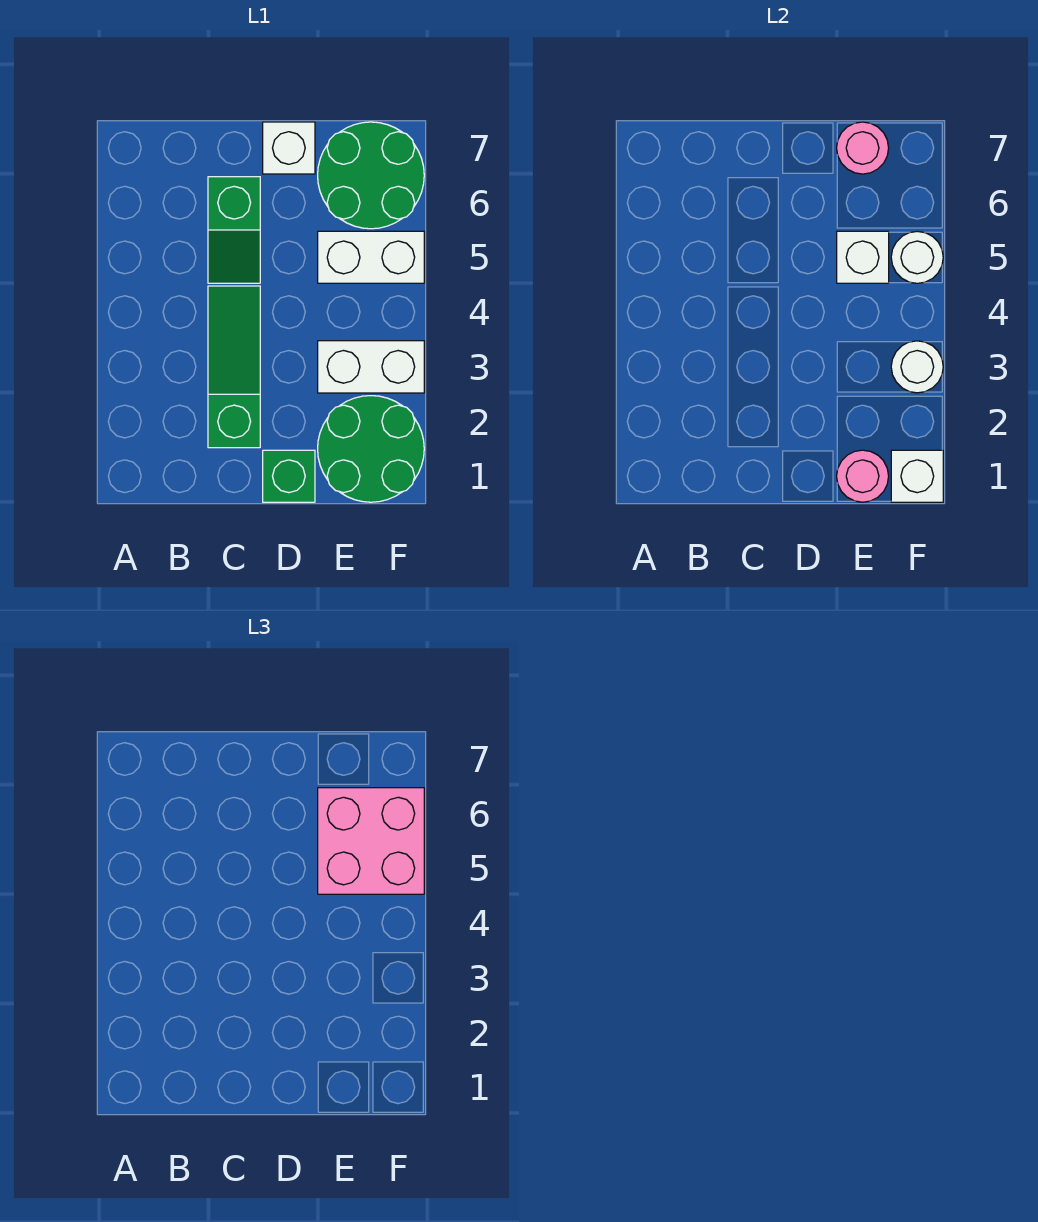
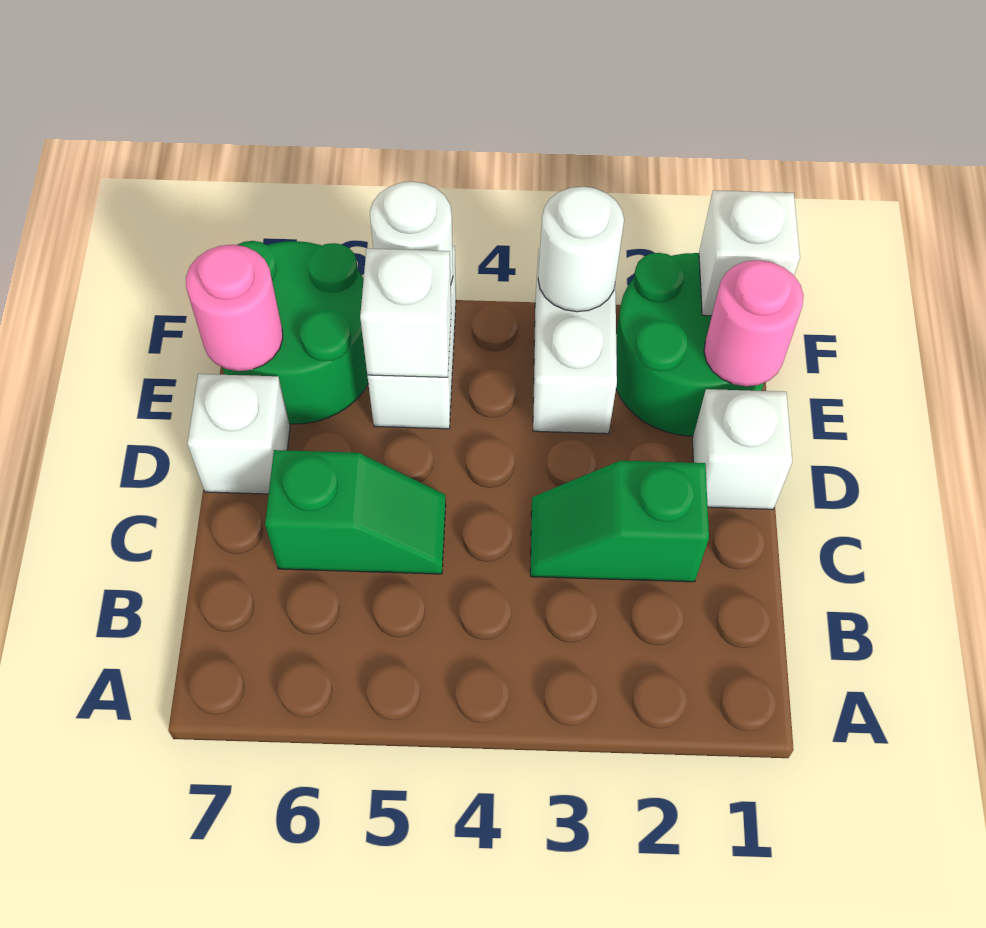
green 1x3 slope [208,286,260,448] -> green 1x2 slope [530,461,709,582]
green 1x1 brick [263,450,315,502] -> white 1x1 brick [692,389,792,509]
pink 2x2 brick [318,788,424,894] -> none

